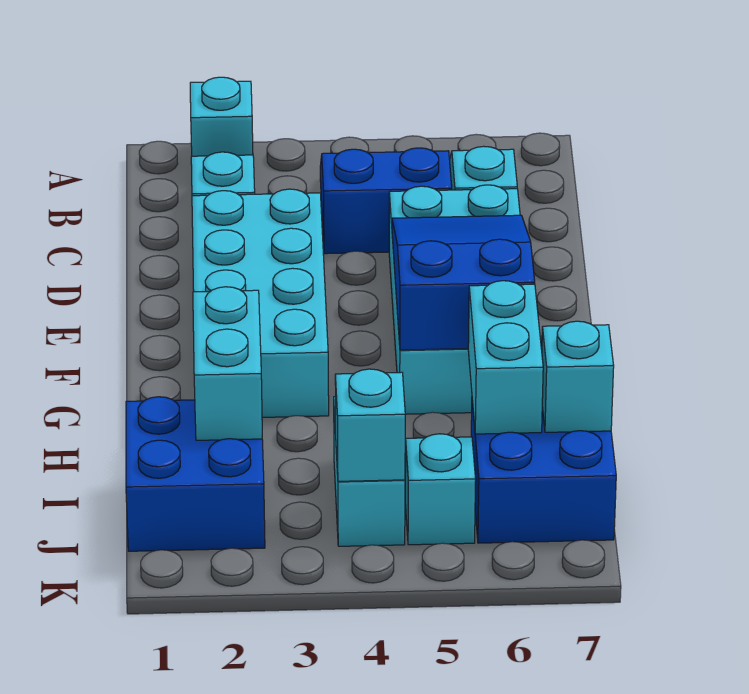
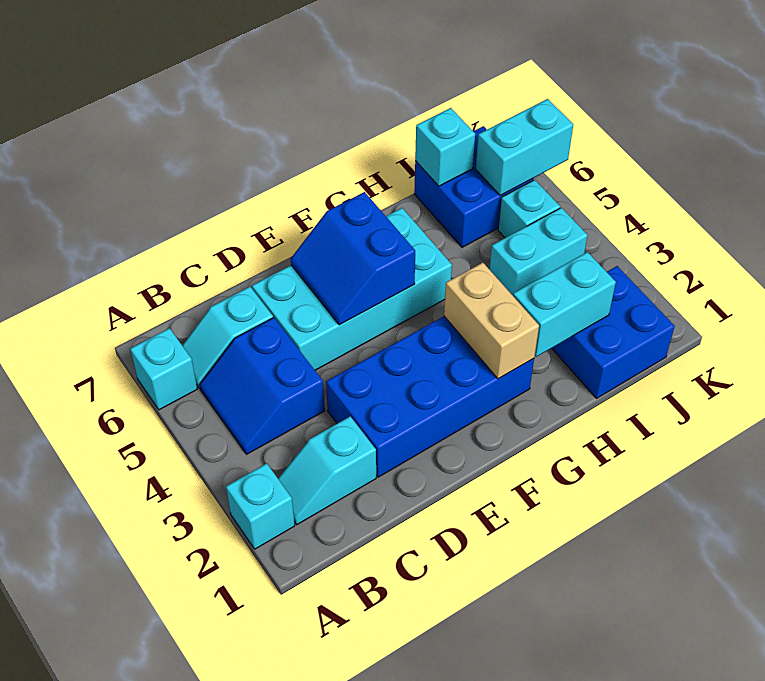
cyan 2x4 brick [192,189,329,417] -> blue 2x4 brick [326,316,534,477]
blue 2x3 slope [392,215,535,350] -> blue 2x2 slope [291,192,415,325]
none -> tan 1x2 brick [444,263,539,379]
cyan 1x2 brick [468,281,543,434] -> cyan 1x2 brick moved to [476,99,573,196]
cyan 1x1 brick [335,369,405,481] -> cyan 1x1 brick moved to [130,328,197,410]

